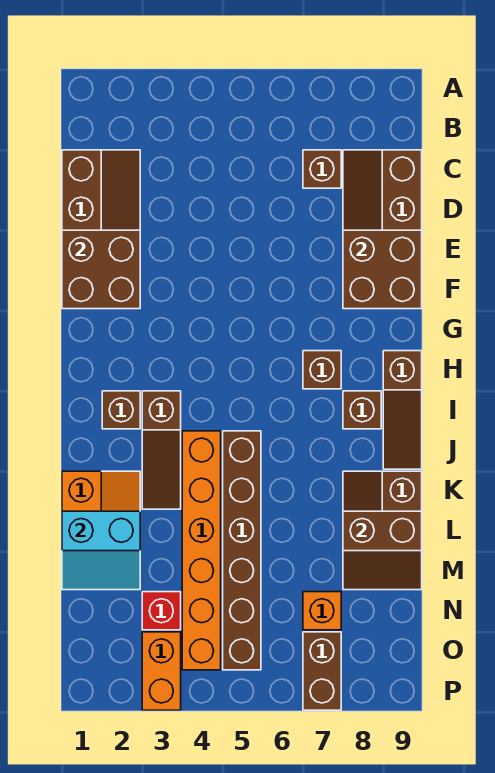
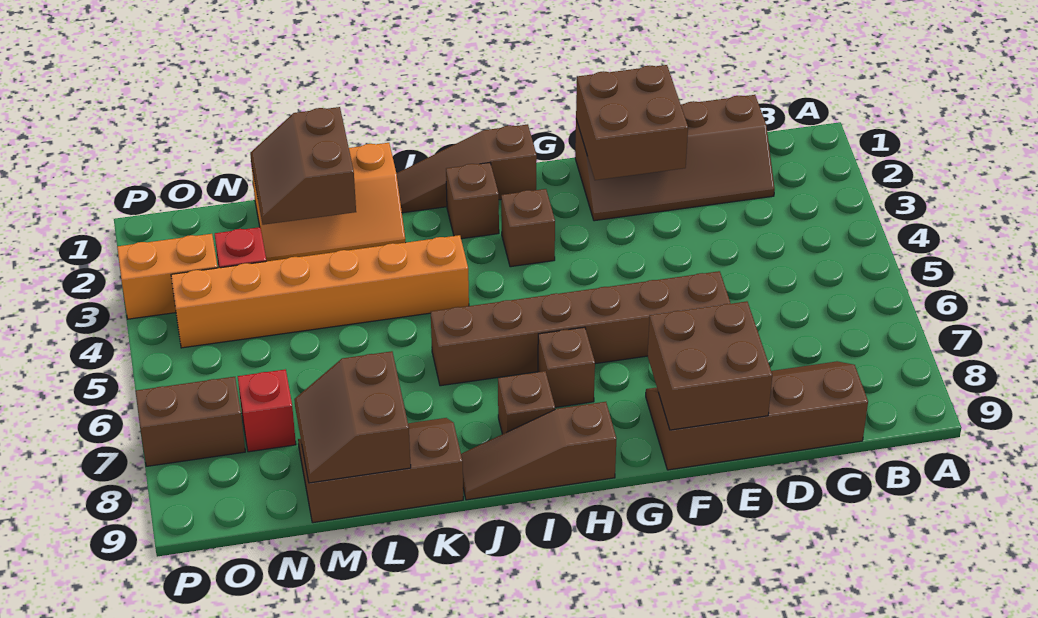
brown 1x1 brick [303,150,341,188] -> brown 1x1 brick moved to [501,189,555,267]
brown 1x3 slope [142,391,181,509] -> brown 1x3 slope moved to [396,124,537,213]
brown 1x6 brick [223,431,261,670] -> brown 1x6 brick moved to [431,271,731,386]
cyan 2x2 slope [62,511,140,590] -> brown 2x2 slope [250,107,356,225]
orange 1x1 brick [303,592,341,630] -> red 1x1 brick [238,369,296,452]

